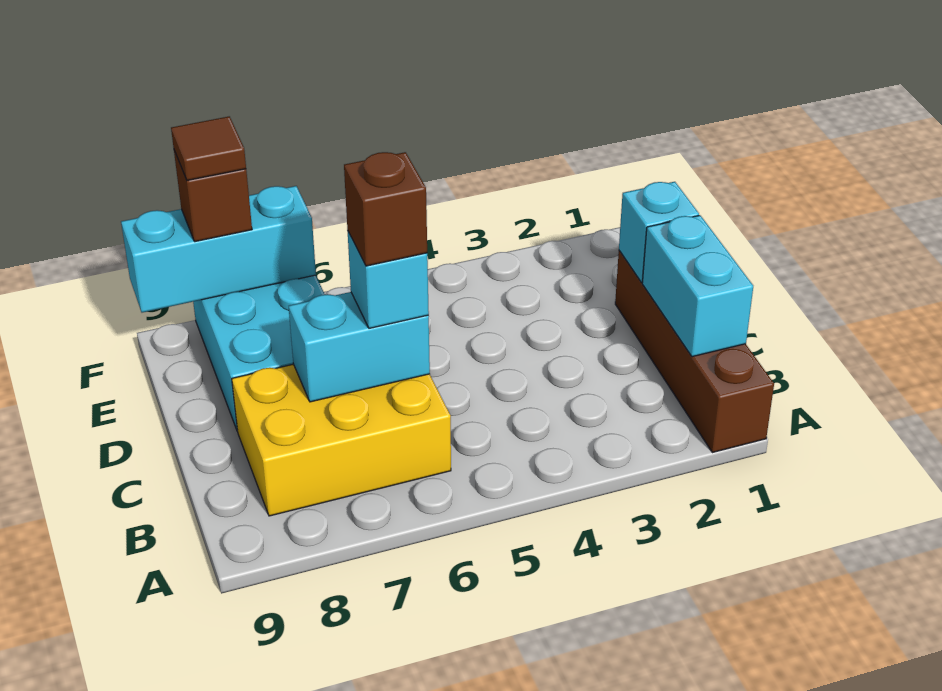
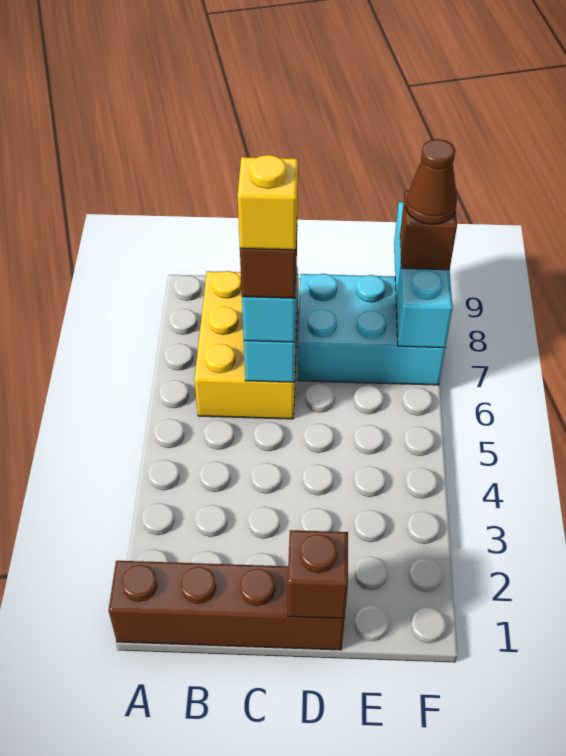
cyan 1x2 brick [642,215,753,357] -> none
none -> yellow 1x1 brick [238,155,298,250]
cyan 1x1 brick [619,182,699,282] -> brown 1x1 brick [288,530,348,619]
brown 1x1 tile [171,116,246,180] -> brown 1x1 cone [406,139,457,224]

